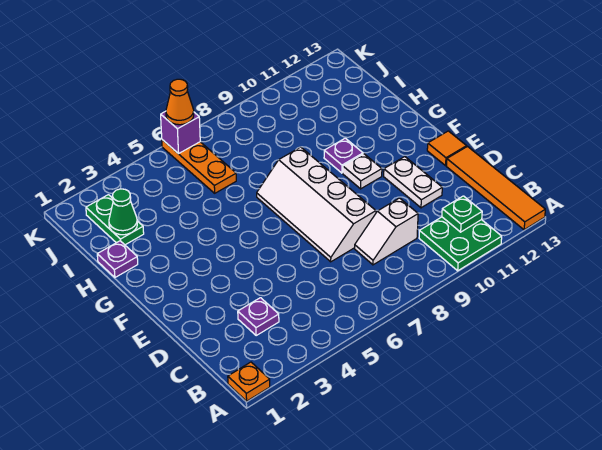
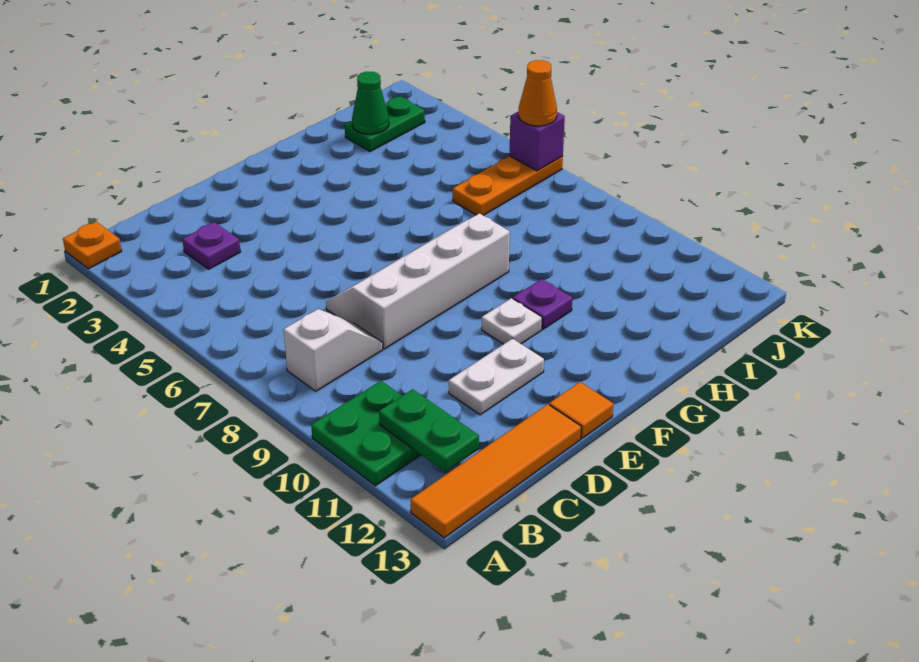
green 1x1 plate [442,196,482,232] -> green 1x2 plate [379,389,479,472]
white 1x2 slope [355,198,418,265] -> white 1x2 slope turned to [284,309,383,391]
purple 1x1 plate [97,241,138,277] -> none

